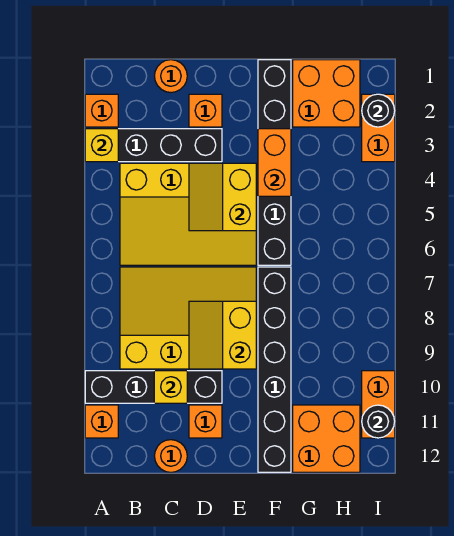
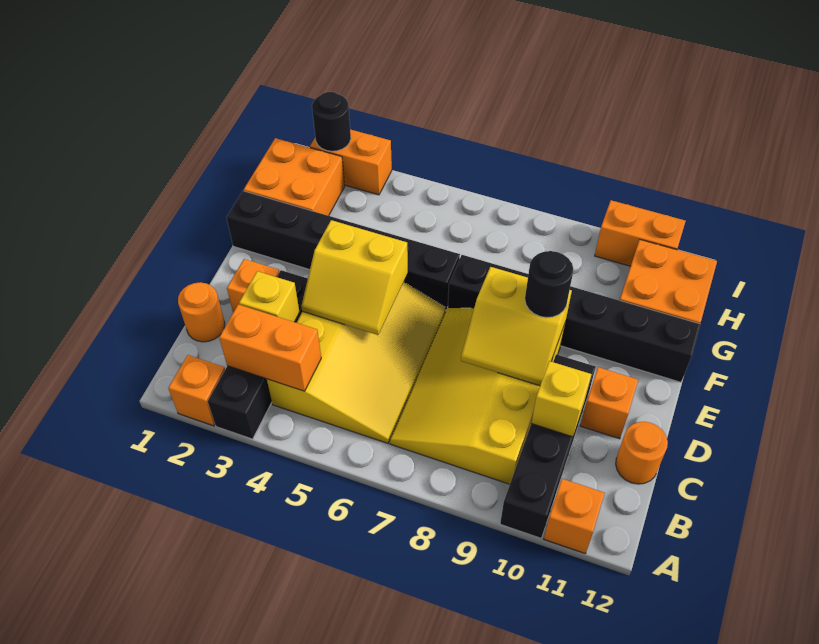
yellow 1x1 brick [85,129,118,162] -> yellow 1x1 brick moved to [239,271,300,322]
orange 1x2 brick [258,129,291,196] -> orange 1x2 brick moved to [219,304,321,391]
black 1x1 round brick [362,405,395,438] -> black 1x1 round brick moved to [525,251,573,318]

